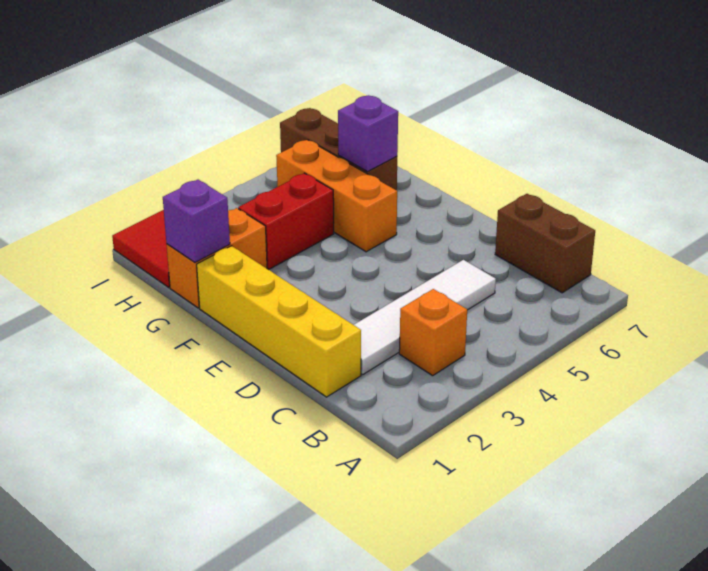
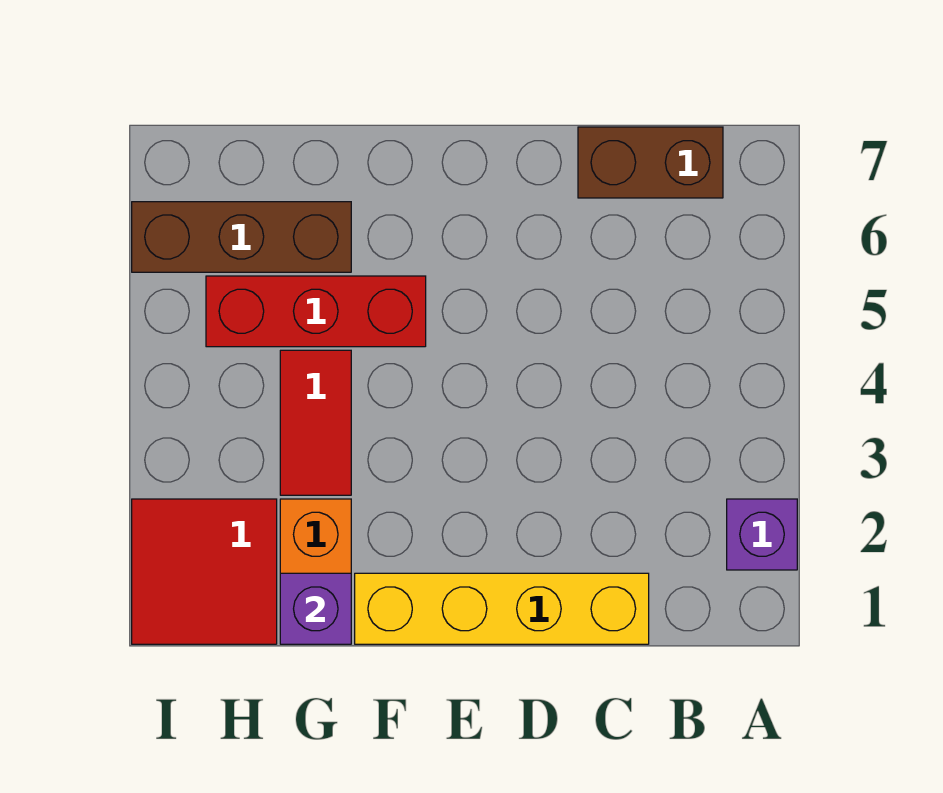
orange 1x1 brick [399,289,467,376] -> none
white 1x4 tile [354,260,496,375] -> none
orange 1x3 brick [276,140,397,252] -> red 1x3 brick [206,276,426,347]
red 1x2 brick [238,173,334,269] -> red 1x2 tile [280,350,351,495]
purple 1x1 brick [338,96,398,172] -> purple 1x1 brick moved to [727,499,797,570]

